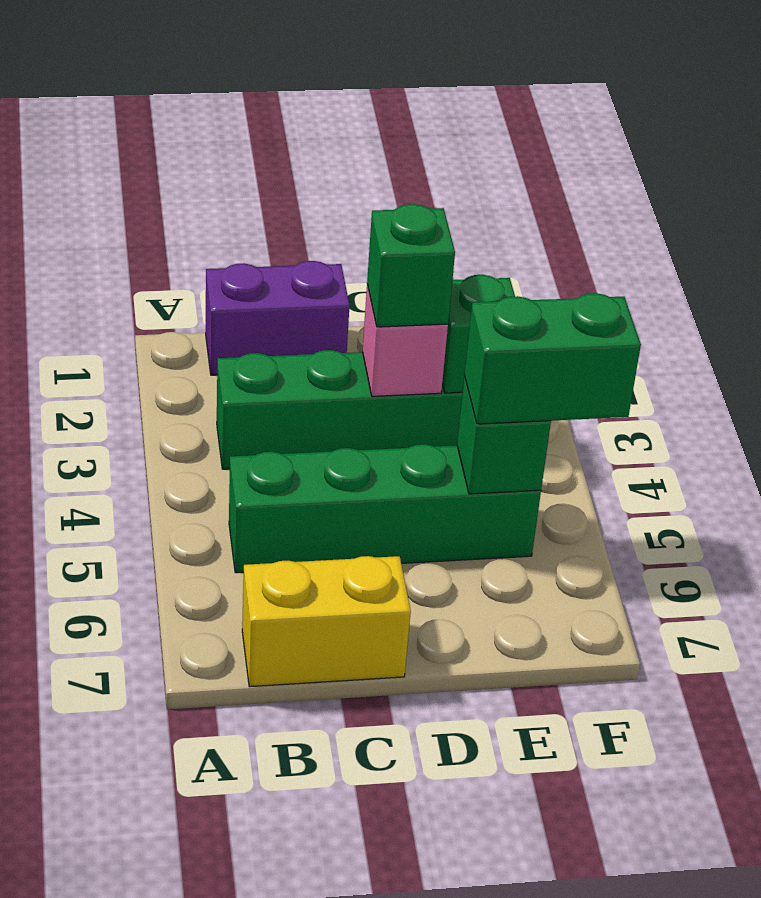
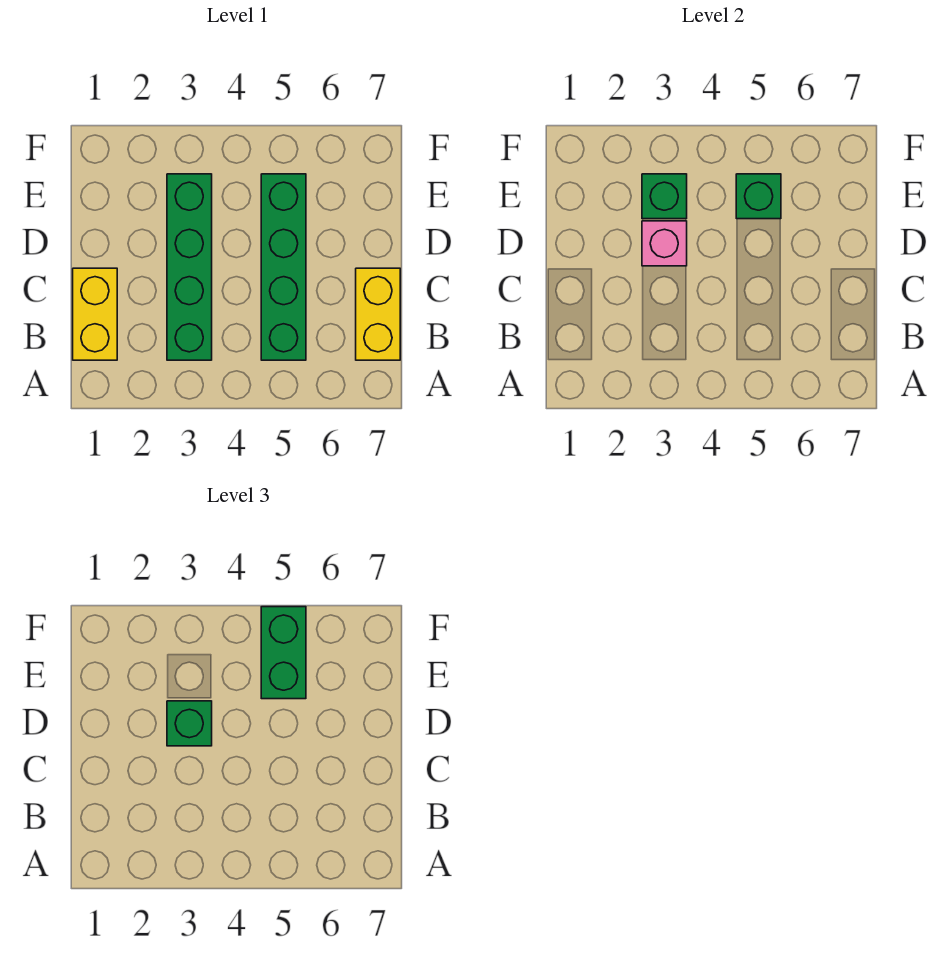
purple 1x2 brick [206,261,350,375] -> yellow 1x2 brick [73,268,117,360]

